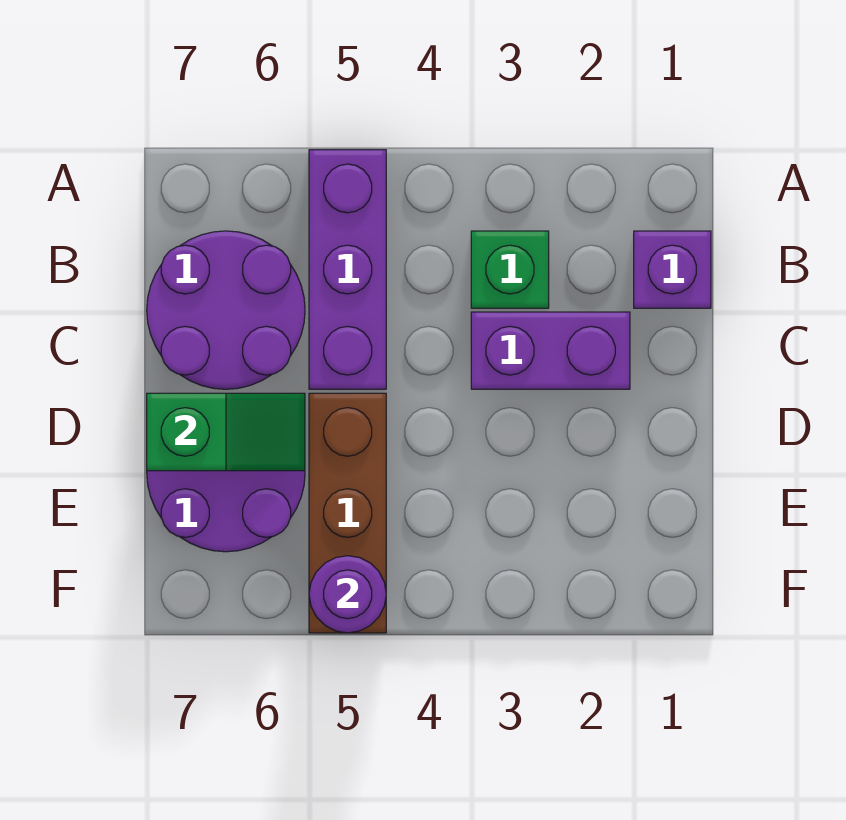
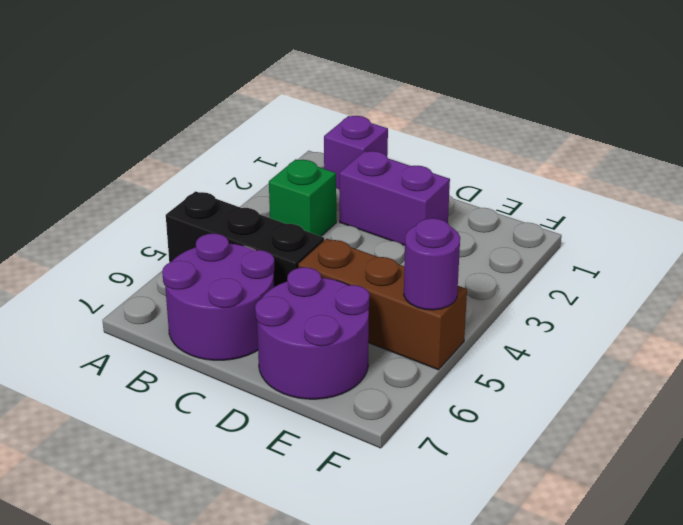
purple 1x3 brick [309,150,386,389] -> black 1x3 brick [166,191,324,287]
purple 1x2 brick [471,312,630,389] -> purple 1x2 brick turned to [339,151,450,245]
green 1x2 slope [147,393,305,471] -> none

